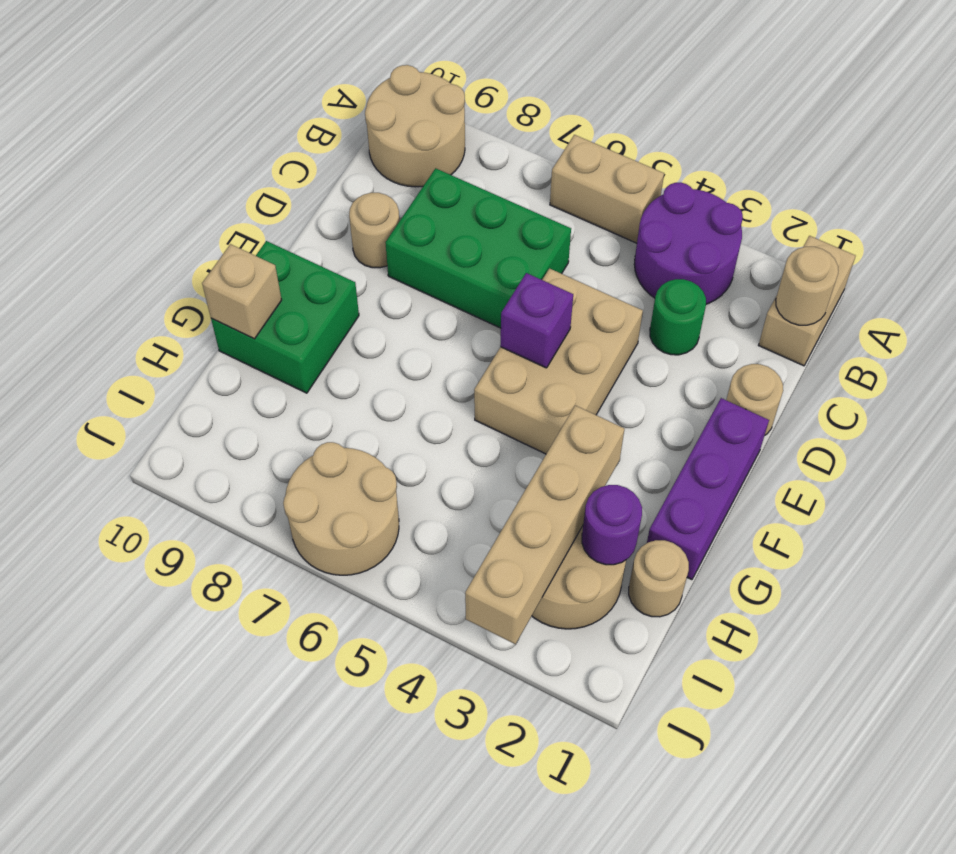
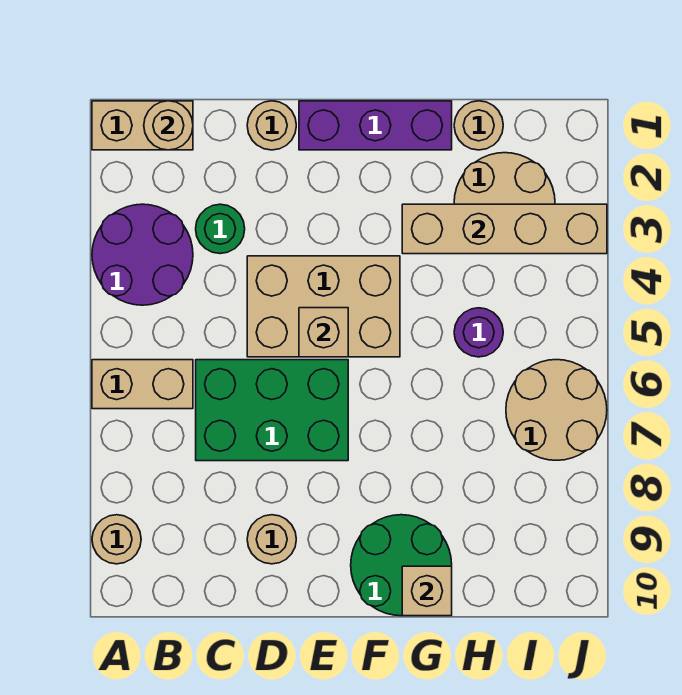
tan 1x2 brick [550,135,664,243] -> tan 1x2 brick turned to [92,360,193,409]
tan 2x2 round brick [365,65,465,187] -> tan 1x1 round brick [92,515,141,564]
green 2x3 brick [385,168,571,328] -> green 2x3 brick turned to [196,360,348,461]
purple 1x1 brick [500,273,573,368] -> tan 1x1 brick [299,308,348,357]
green 2x2 brick [211,241,359,393] -> green 2x2 round brick [351,515,452,616]
purple 1x1 round brick [582,485,642,565] -> purple 1x1 round brick moved to [454,308,503,357]

